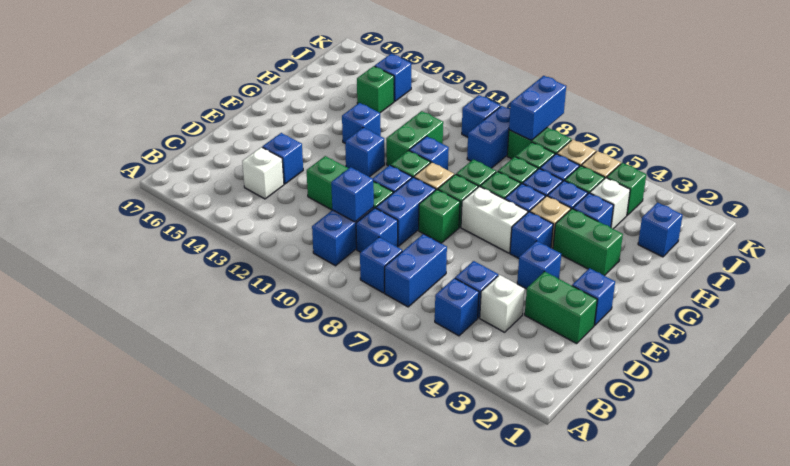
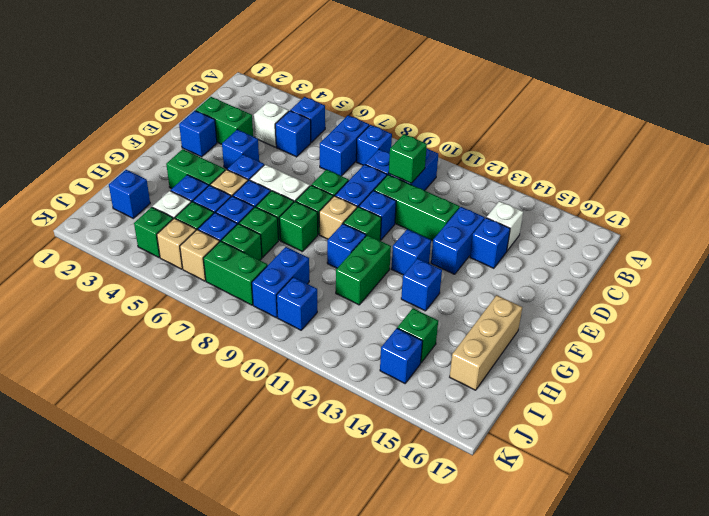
blue 1x1 brick [331,167,374,222] -> green 1x1 brick [389,134,427,183]
none -> tan 1x3 brick [450,295,522,390]
blue 1x2 brick [509,76,566,141] -> blue 1x2 brick moved to [431,207,485,274]

